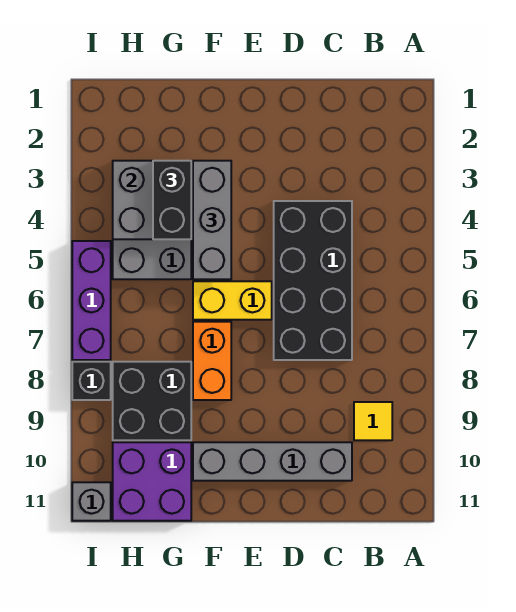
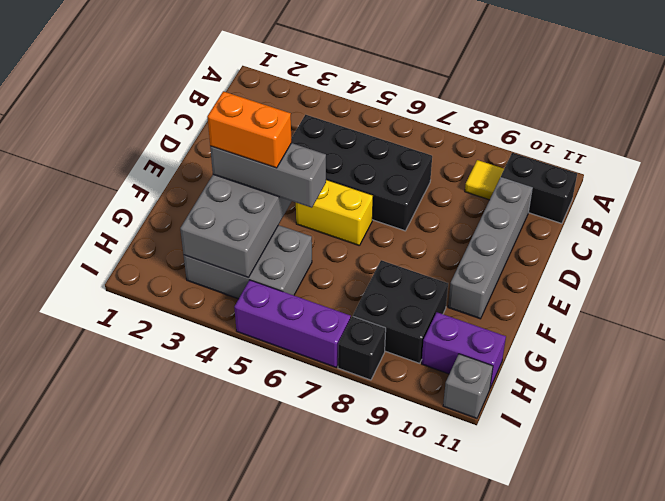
yellow 1x2 brick [193,281,272,320] -> yellow 1x2 brick turned to [296,180,373,246]
orange 1x2 brick [193,322,231,400] -> orange 1x2 brick moved to [207,91,292,168]
black 1x2 brick [153,161,191,239] -> black 1x2 brick moved to [501,153,577,224]
purple 2x2 brick [113,442,191,521] -> purple 1x2 brick [422,312,506,388]

